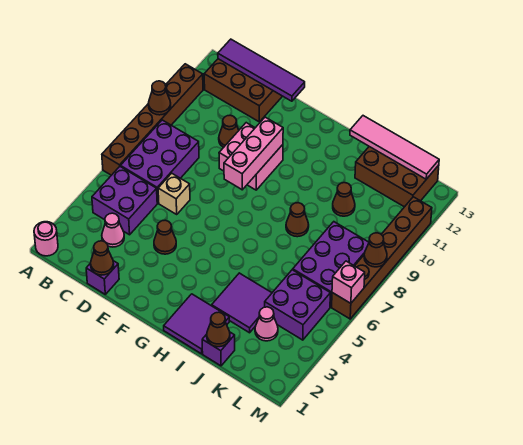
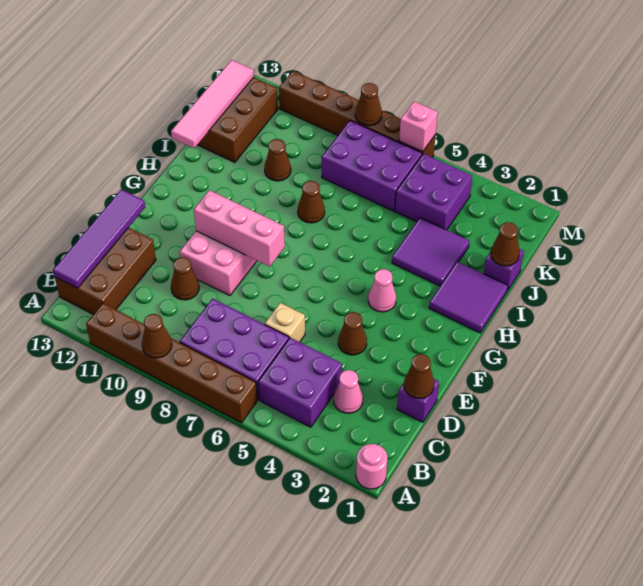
pink 1x1 cone [255,307,278,341] -> pink 1x1 cone moved to [368,269,396,312]

